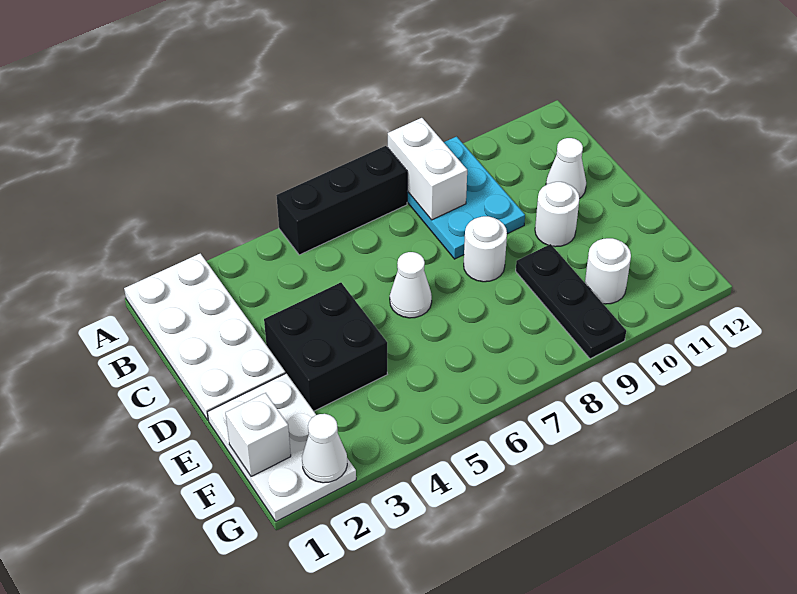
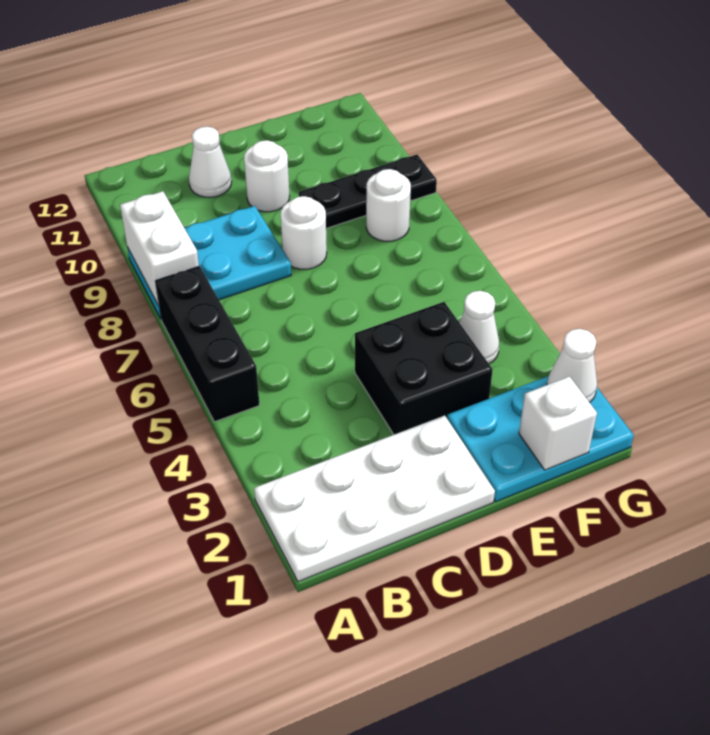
white 1x2 brick [388,118,467,220] -> white 1x2 brick turned to [120,191,199,306]
white 1x1 cone [390,252,432,318] -> white 1x1 cone moved to [459,291,499,364]
white 2x3 plate [207,373,356,521] -> cyan 2x3 plate [447,376,634,502]
white 1x1 round brick [585,238,631,304] -> white 1x1 round brick moved to [366,169,411,241]

